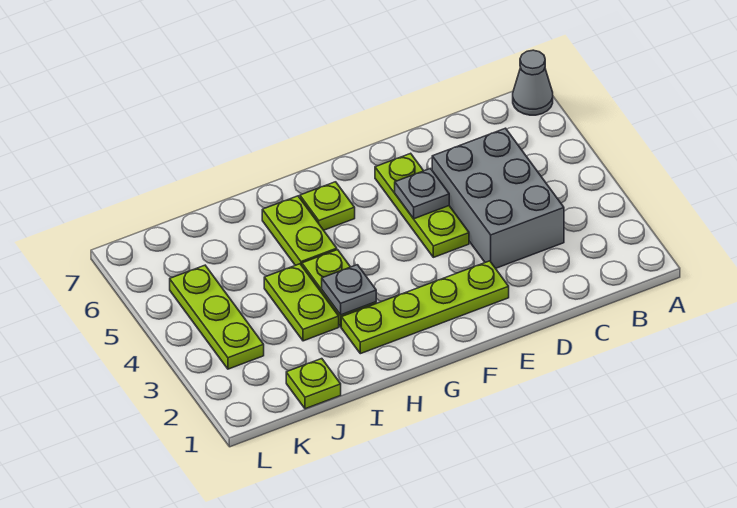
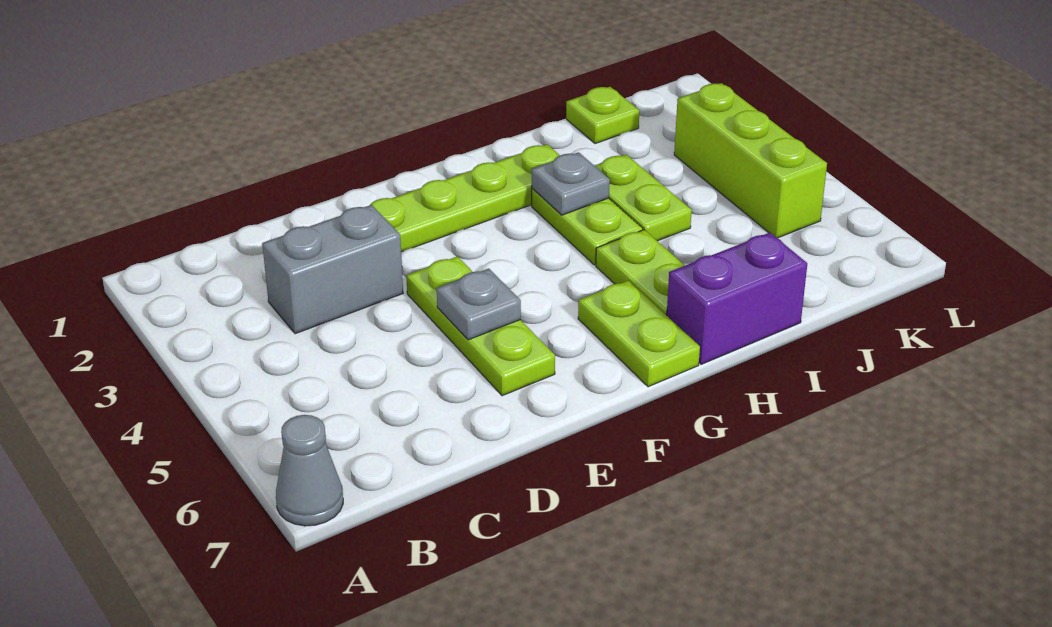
grey 2x3 brick [432,128,564,268] -> grey 1x2 brick [262,205,403,334]
lime 1x1 plate [300,182,355,230] -> lime 1x2 plate [578,281,700,387]
none -> purple 1x2 brick [667,233,807,364]
lime 1x3 plate [170,265,264,369] -> lime 1x3 brick [674,83,827,238]

